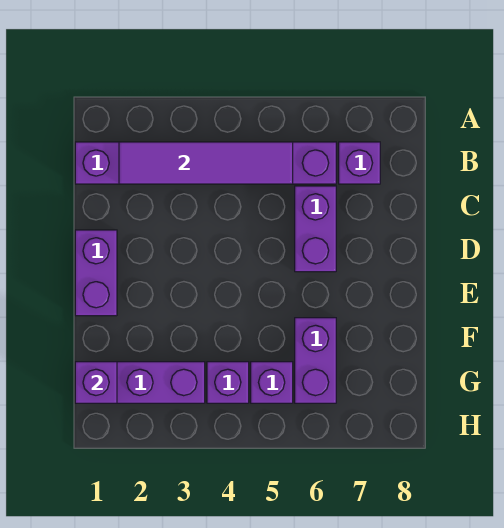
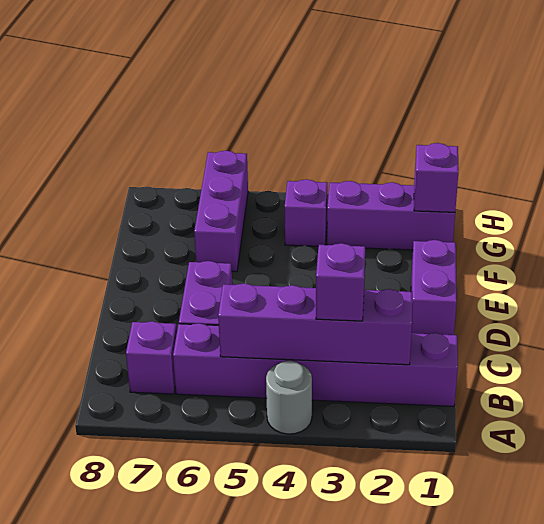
none -> grey 1x1 round brick [266,361,312,434]
purple 1x4 tile [119,142,293,184] -> purple 1x4 brick [218,283,412,365]
purple 1x2 brick [295,318,336,403] -> purple 1x3 brick [194,151,248,272]
purple 1x1 brick [251,362,293,403] -> purple 1x1 brick moved to [316,243,365,321]

